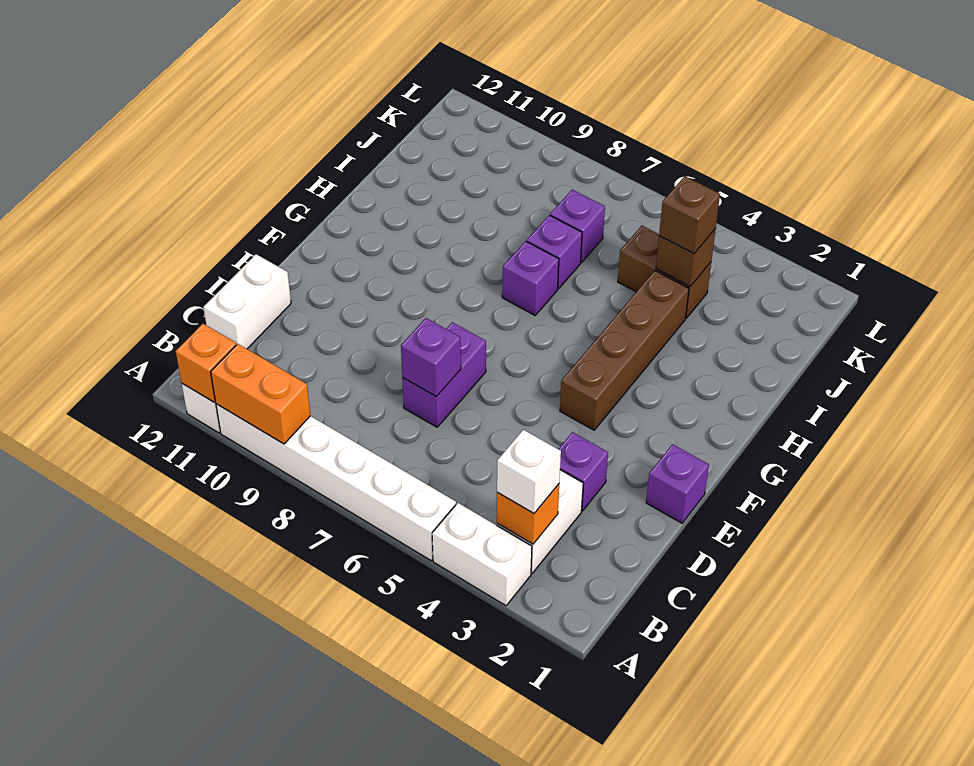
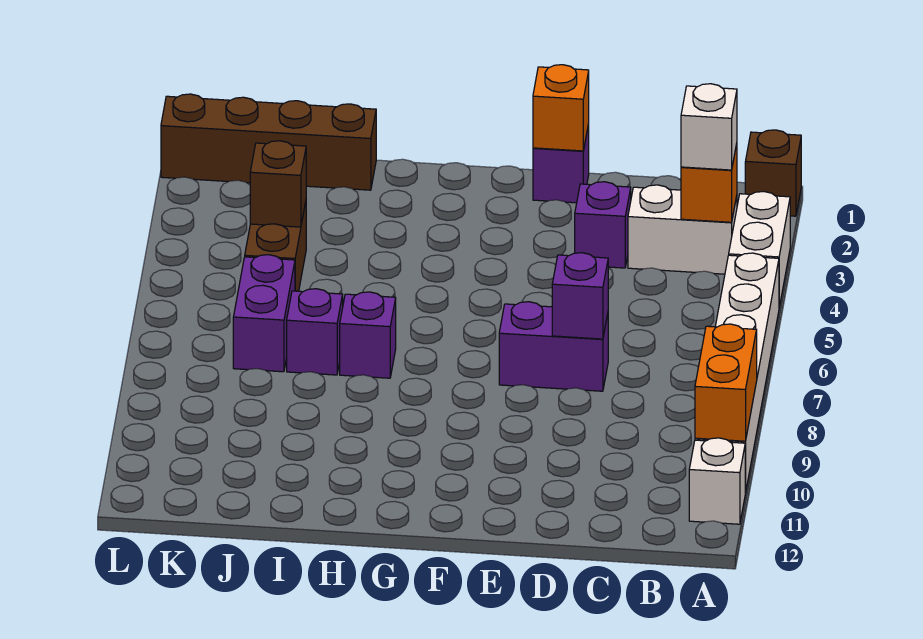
orange 1x1 brick [176,324,236,402] -> orange 1x1 brick moved to [533,65,589,151]
white 1x2 brick [204,254,291,349] -> none
brown 1x4 brick [560,271,689,430] -> brown 1x4 brick moved to [161,94,376,190]
brown 1x1 brick [659,176,720,254] -> brown 1x1 brick moved to [745,130,801,216]
purple 1x1 brick [550,190,605,263] -> purple 1x2 brick [233,255,295,372]

